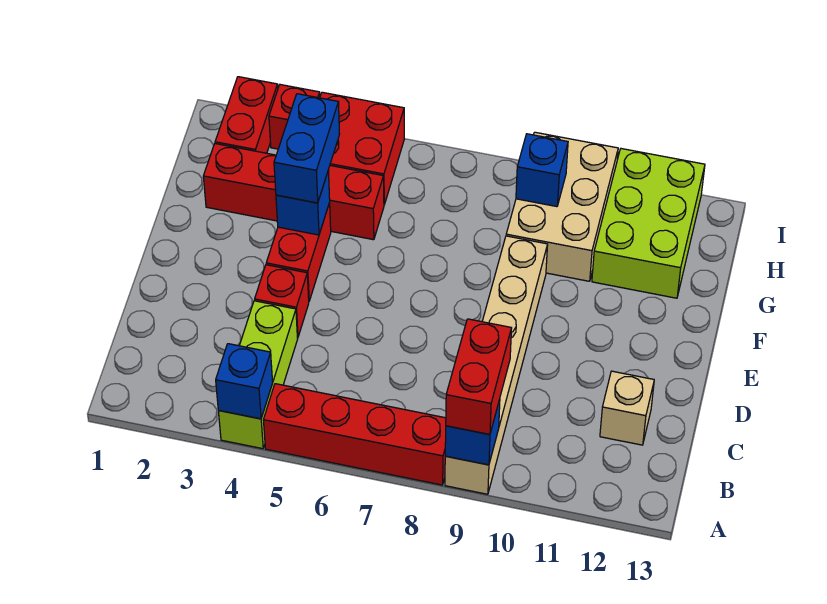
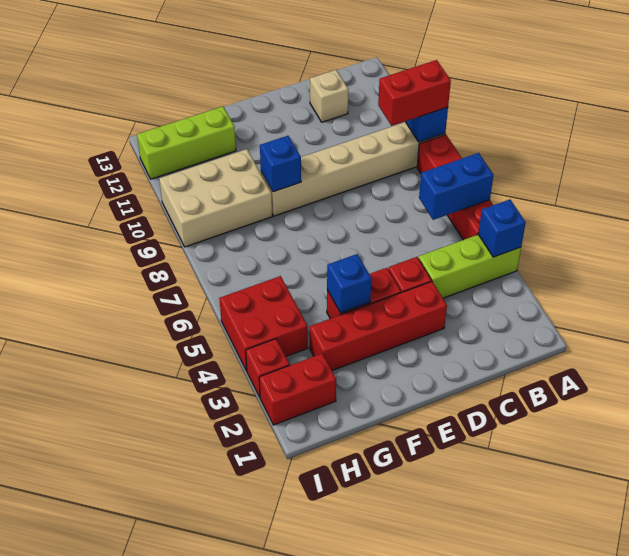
blue 1x2 brick [274,94,340,203] -> blue 1x2 brick moved to [419,153,493,220]
red 1x4 brick [203,144,384,240] -> red 1x4 brick turned to [310,281,447,371]
lime 2x3 brick [592,149,705,298] -> lime 1x3 brick [137,106,236,179]
blue 1x1 brick [516,134,568,207] -> blue 1x1 brick moved to [260,136,301,192]

